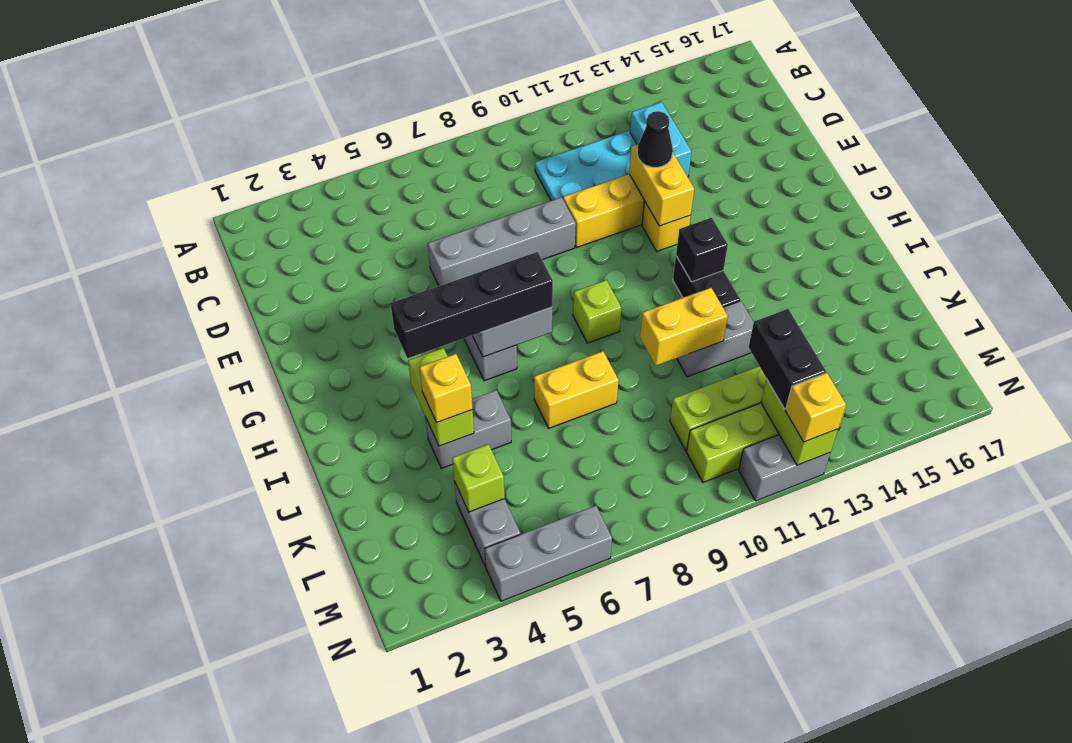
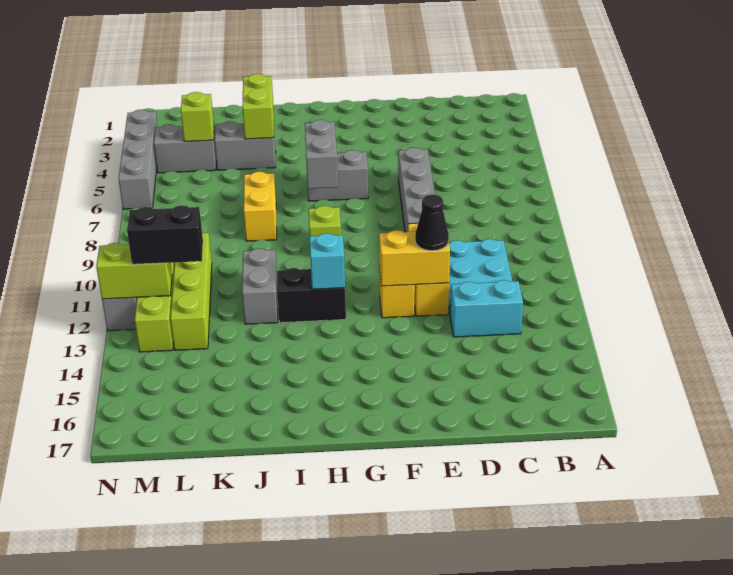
black 1x4 brick [391,252,553,358] -> none
black 1x1 brick [676,218,728,282] -> cyan 1x1 brick [310,233,345,289]
lime 1x2 brick [408,348,474,446] -> lime 1x2 brick turned to [242,74,274,139]
grey 1x2 brick [425,390,511,468] -> grey 1x2 brick turned to [215,122,276,170]
yellow 1x1 brick [420,354,473,423] -> none
yellow 1x2 brick [640,288,728,366] -> none
grey 1x3 brick [485,506,612,601] -> grey 1x4 brick [119,110,158,209]
yellow 1x1 brick [785,373,846,442] -> none

